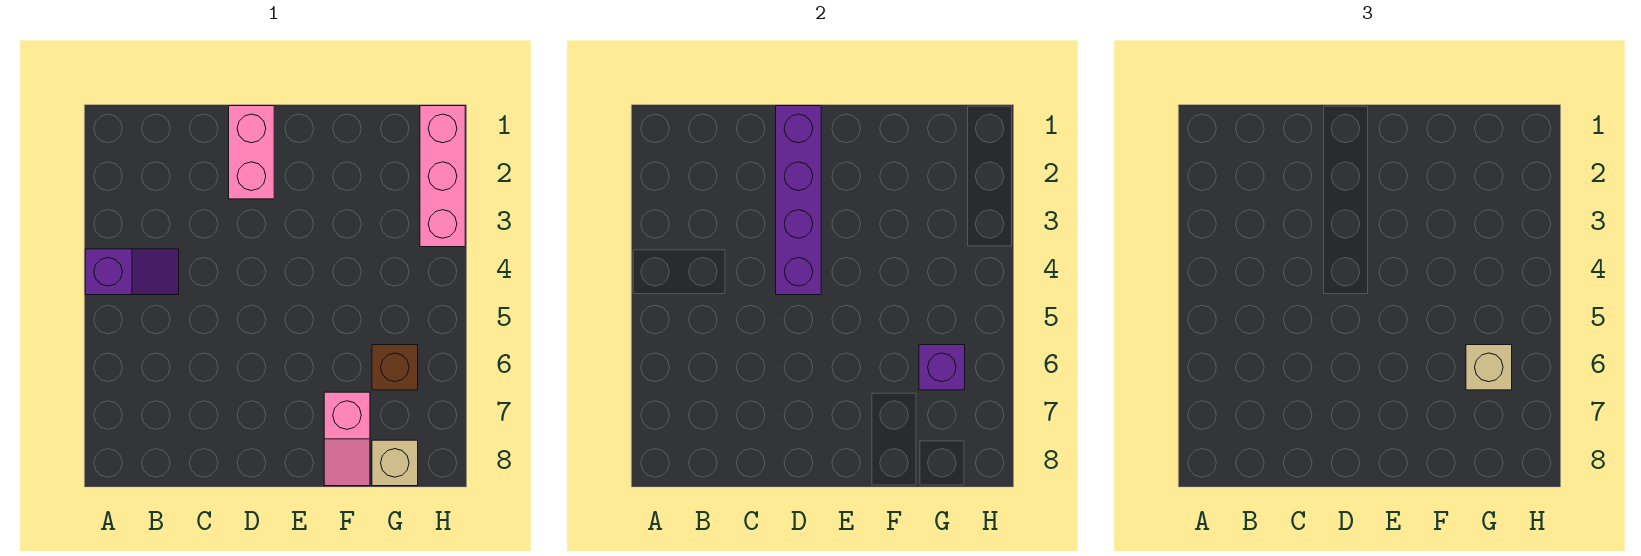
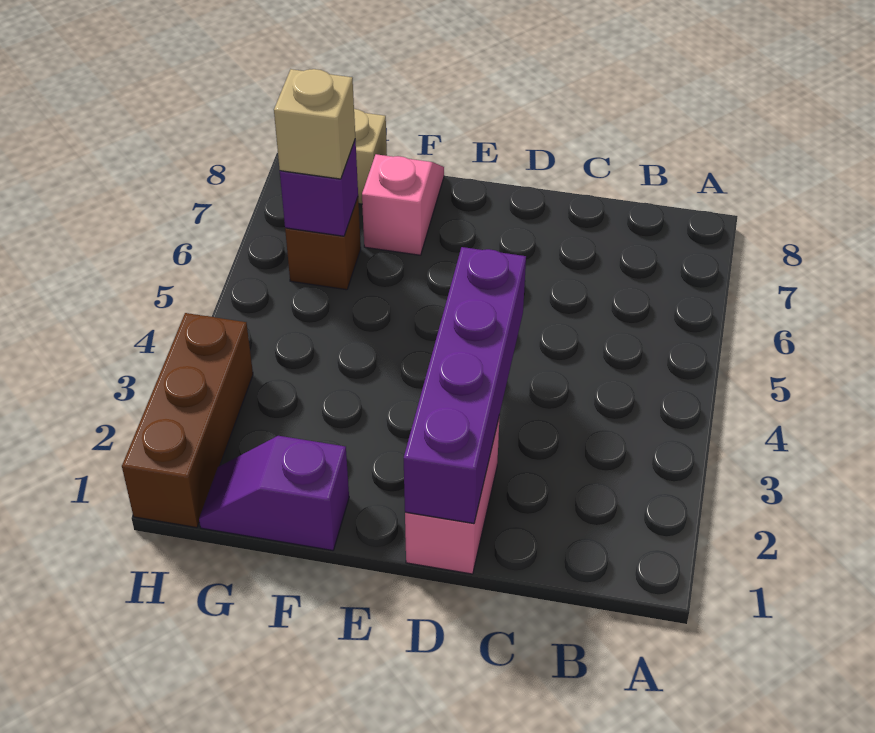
purple 1x2 slope [85,249,179,295] -> purple 1x2 slope moved to [199,436,349,551]
pink 1x3 brick [420,106,465,247] -> brown 1x3 brick [122,313,253,528]

